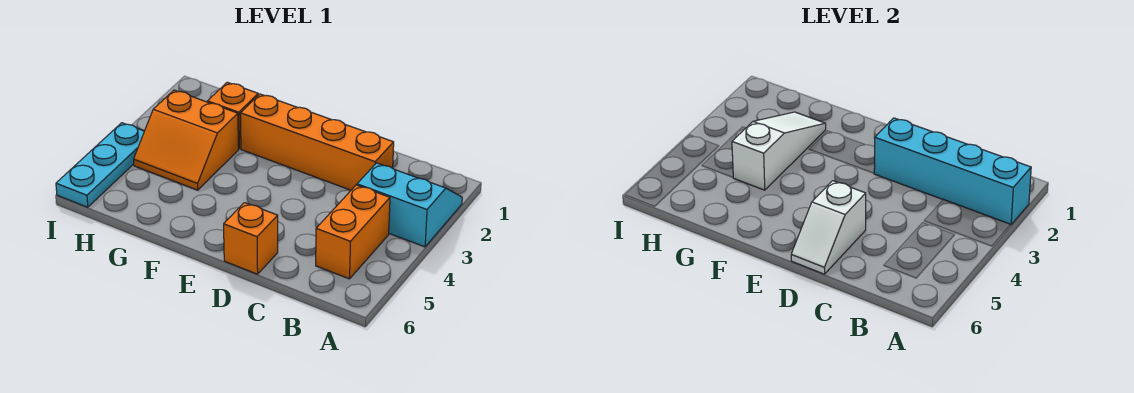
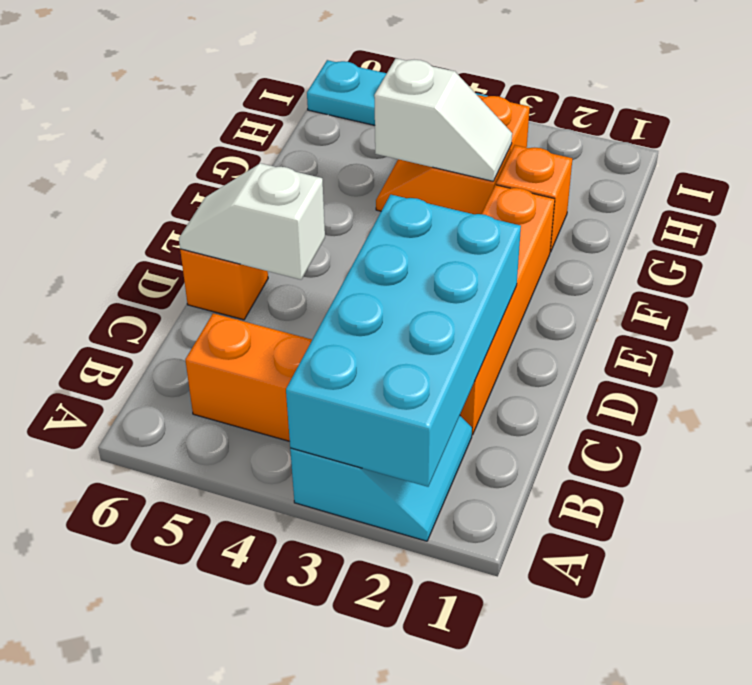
cyan 1x4 brick [874,118,1031,224] -> cyan 2x4 brick [286,195,521,487]
white 1x3 slope [732,112,826,190] -> white 1x2 slope [374,58,512,181]

